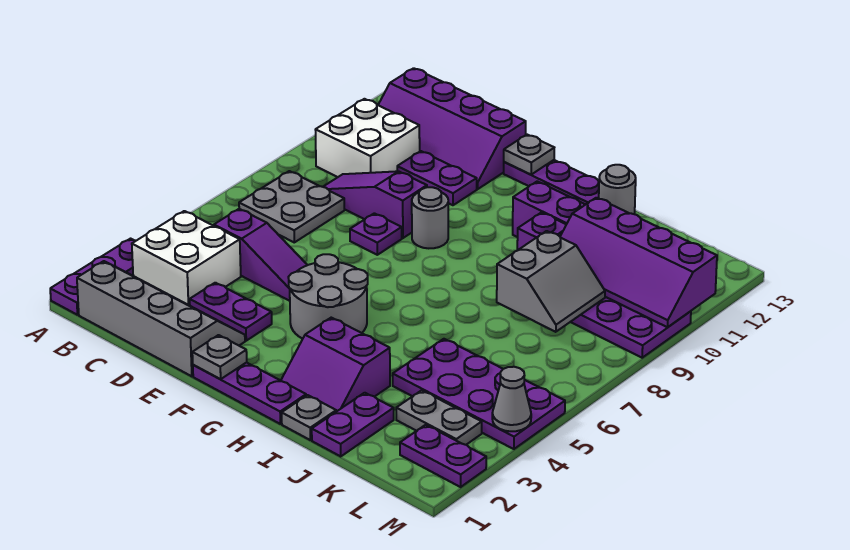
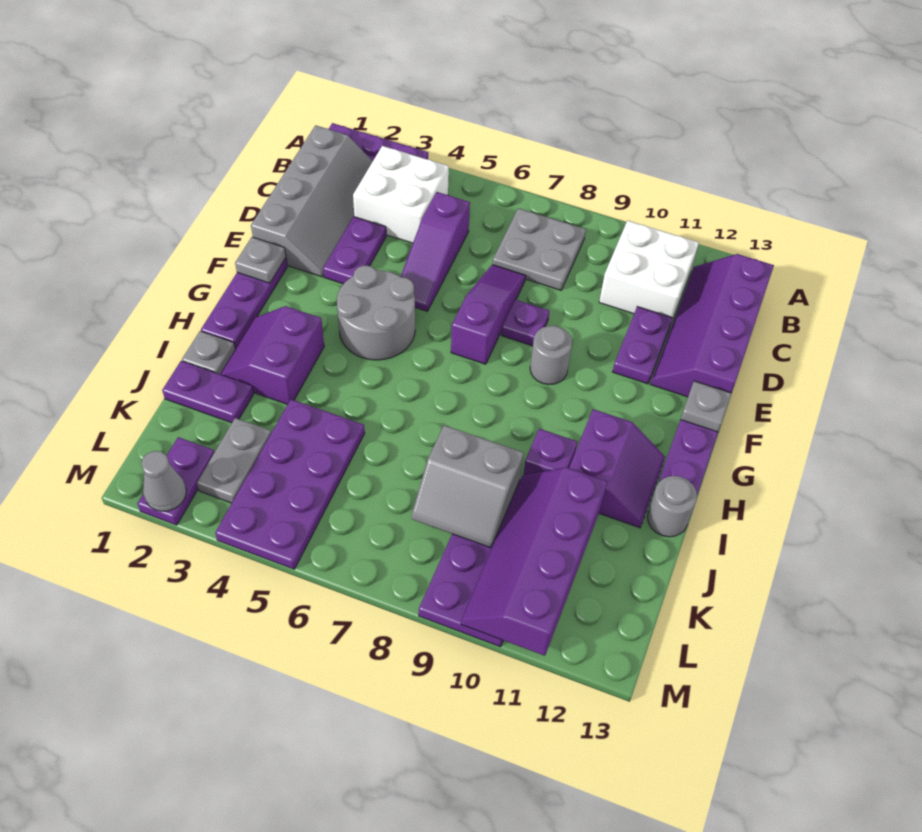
purple 1x3 slope [323,171,427,238] -> purple 1x3 slope moved to [451,265,526,364]
grey 1x1 cone [492,367,531,431] -> grey 1x1 cone moved to [141,451,186,511]

